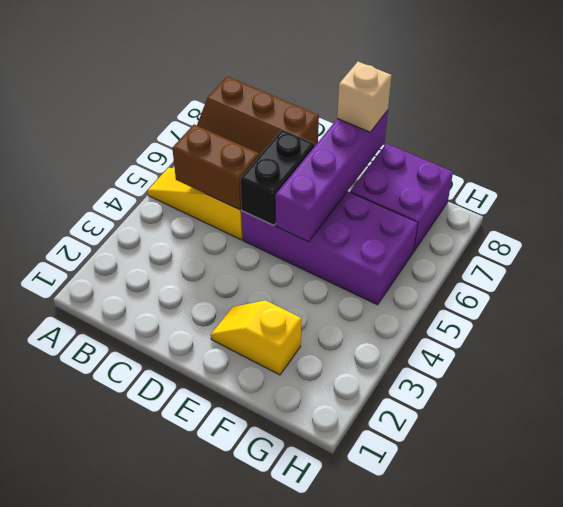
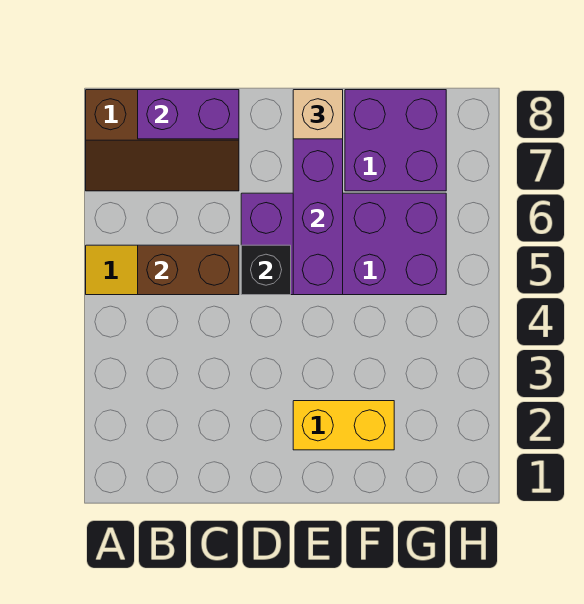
none -> purple 1x2 brick [138,90,239,139]
black 1x2 brick [240,130,315,226] -> black 1x1 brick [241,245,291,295]
yellow 1x2 slope [211,300,301,375] -> yellow 1x2 brick [293,401,394,450]

